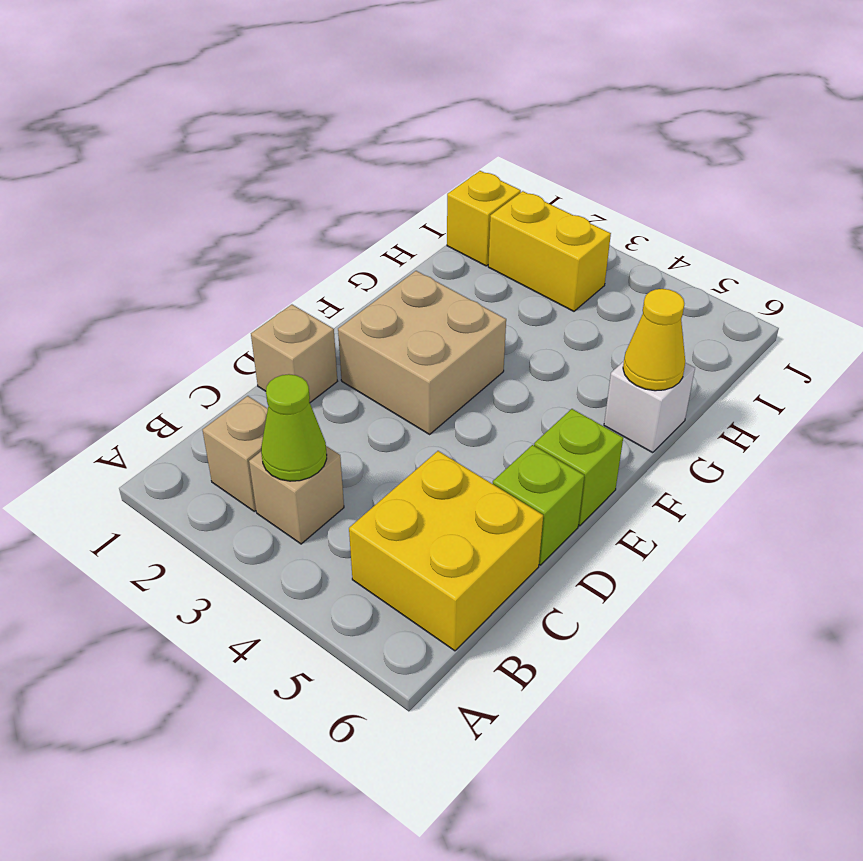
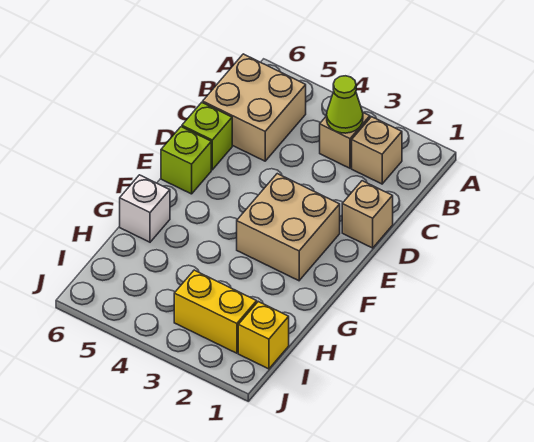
yellow 2x2 brick [349,451,543,651] -> tan 2x2 brick [203,54,306,161]
yellow 1x1 cone [623,289,685,391] -> none

